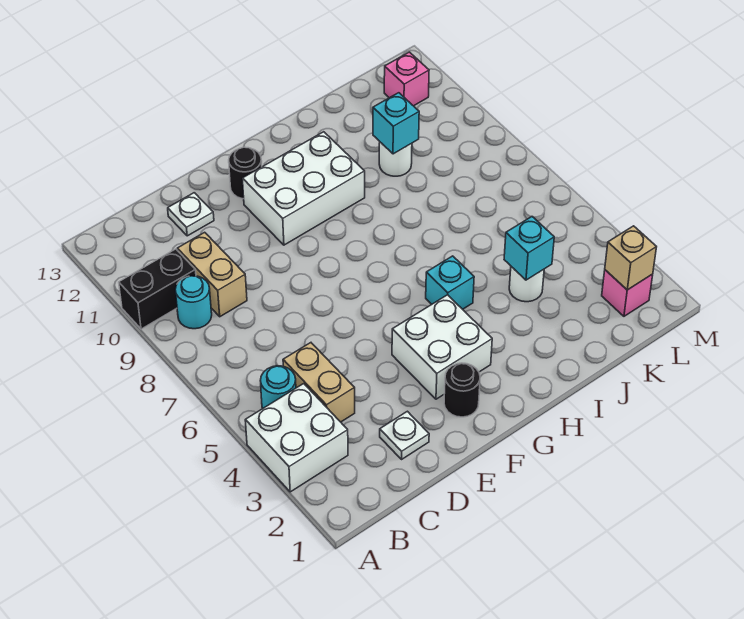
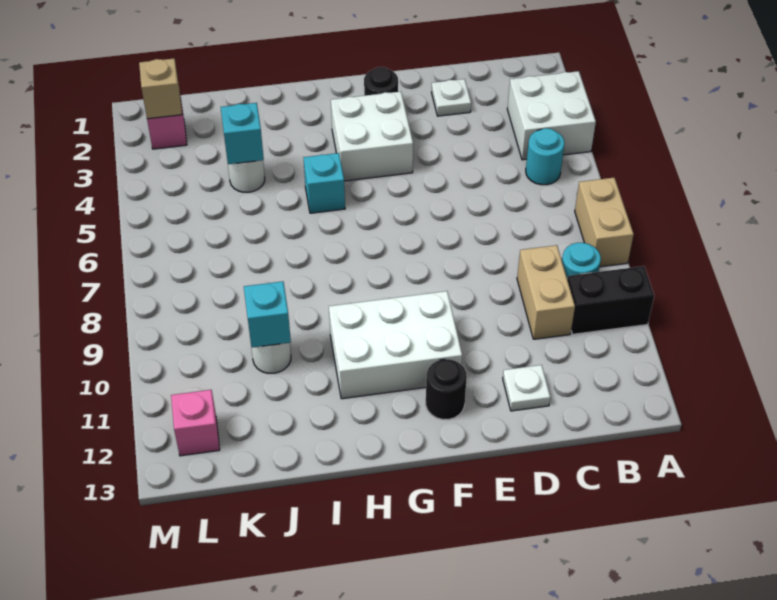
tan 1x2 brick [283,343,355,422] -> tan 1x2 brick moved to [575,178,634,267]

